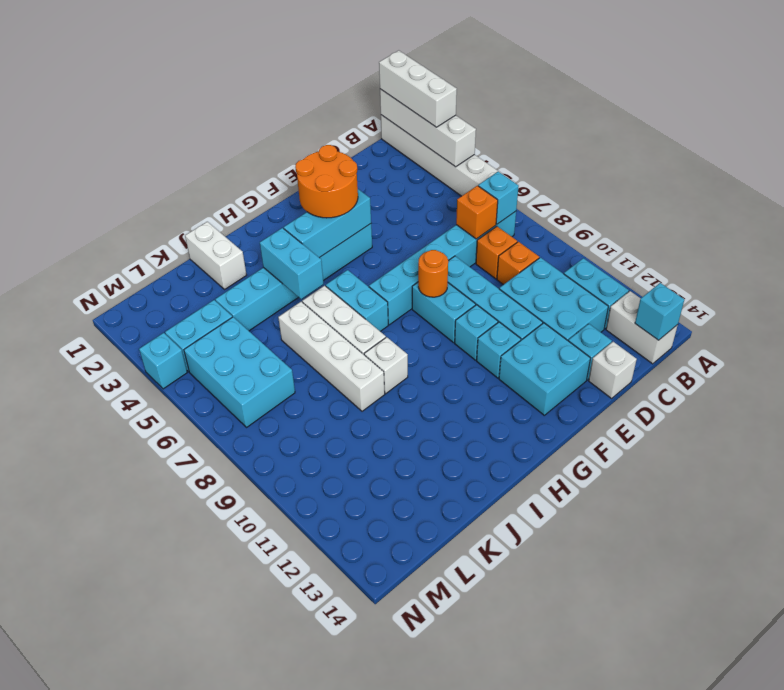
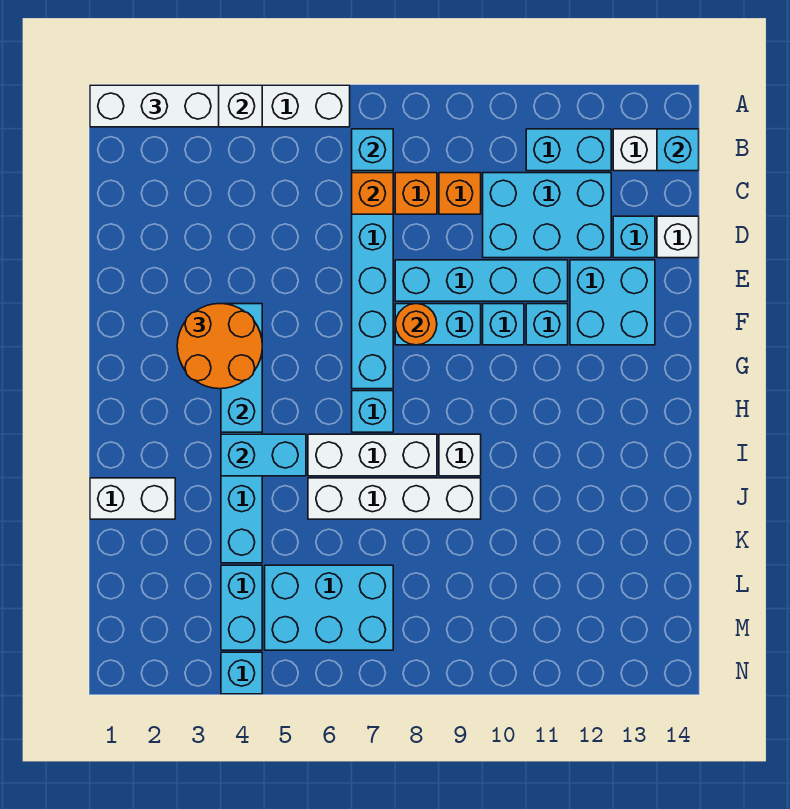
cyan 1x2 brick [326,270,388,331] -> cyan 1x1 brick [352,391,393,432]

